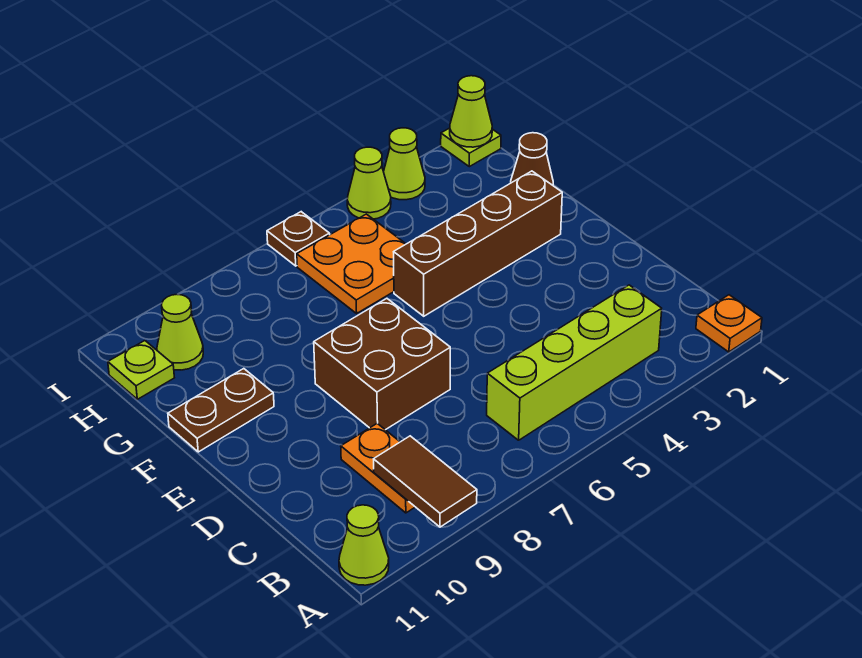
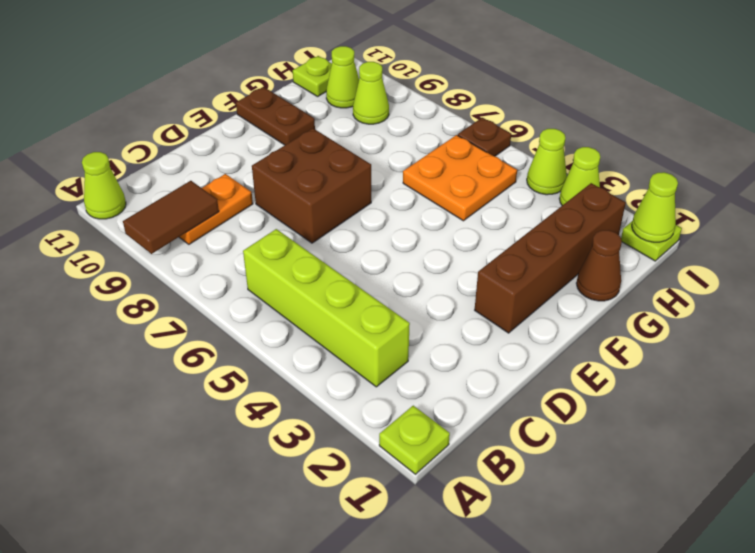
orange 1x1 plate [696,295,762,352] -> lime 1x1 plate [379,406,450,474]
brown 1x4 brick [394,171,562,316] -> brown 1x4 brick turned to [475,183,626,333]
none -> lime 1x1 cone [353,62,389,124]

